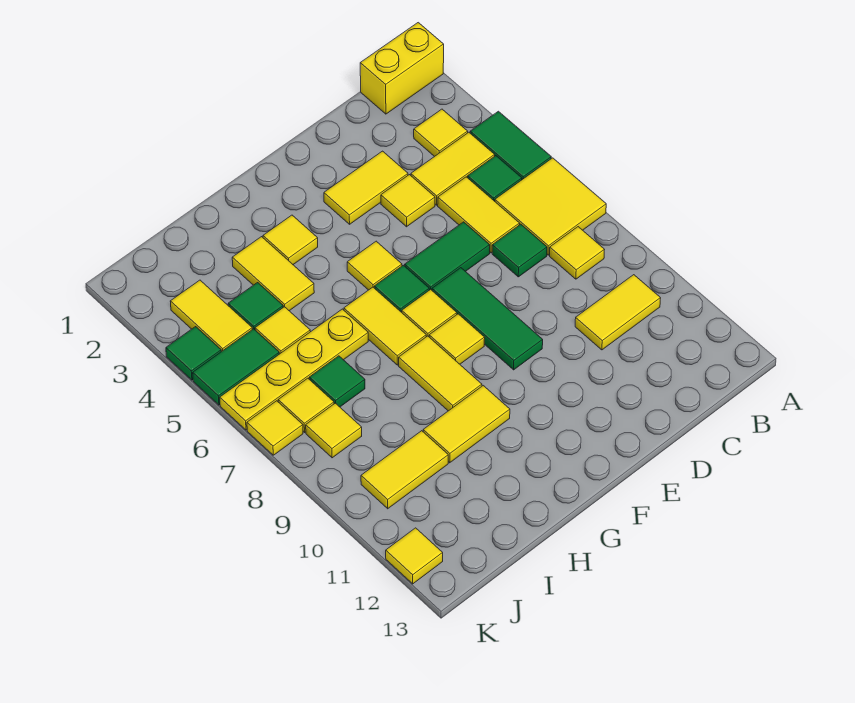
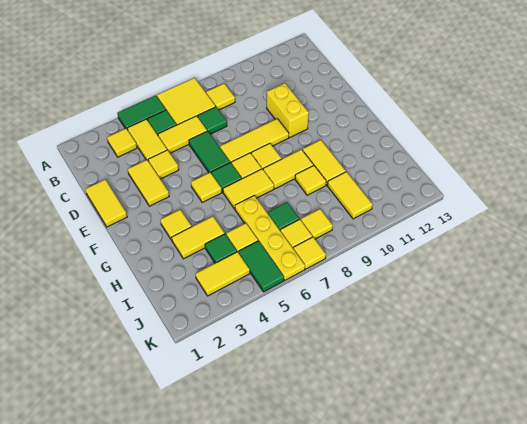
yellow 1x2 brick [360,23,444,114] -> yellow 1x2 brick moved to [267,83,309,137]
yellow 1x2 tile [575,275,661,350] -> yellow 1x2 tile moved to [85,180,127,227]
green 1x3 tile [432,268,543,370] -> yellow 1x3 tile [220,119,289,164]
green 1x1 tile [166,327,221,380] -> none
yellow 1x1 tile [386,528,443,584] -> yellow 1x1 tile moved to [295,165,326,195]

